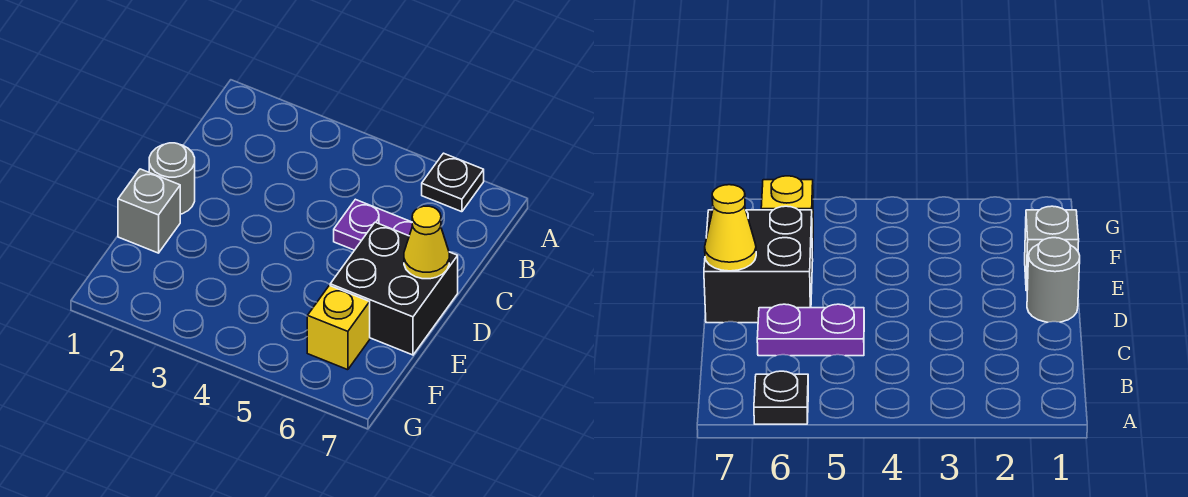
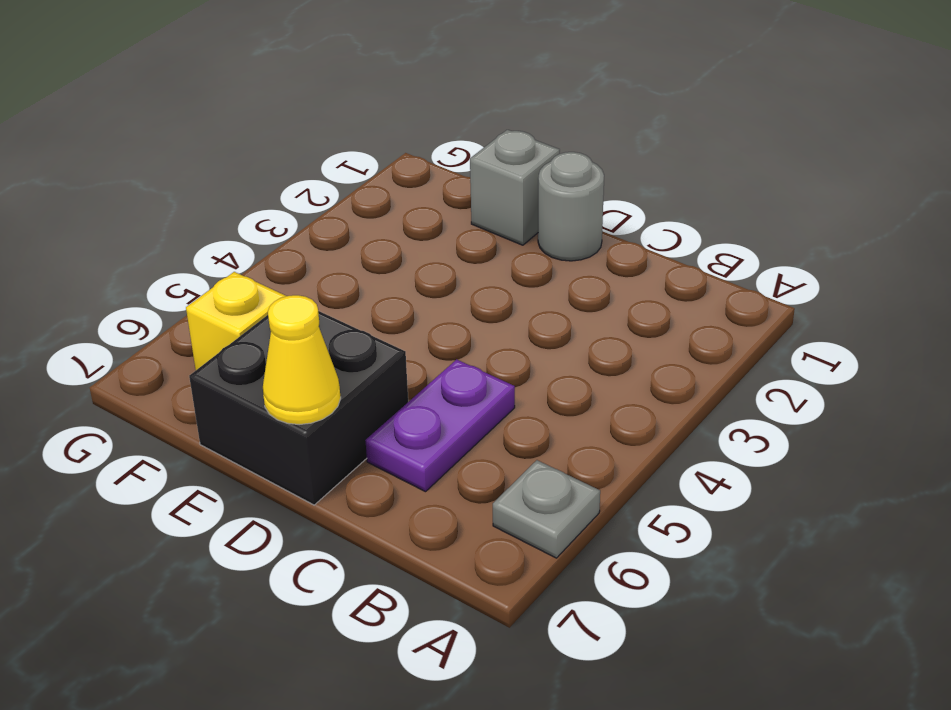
black 1x1 plate [422,153,484,212] -> grey 1x1 plate [493,460,600,558]

